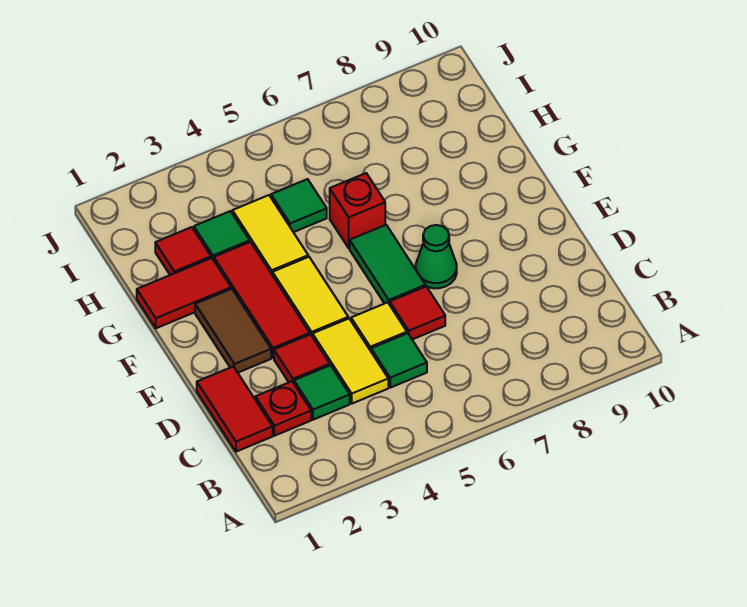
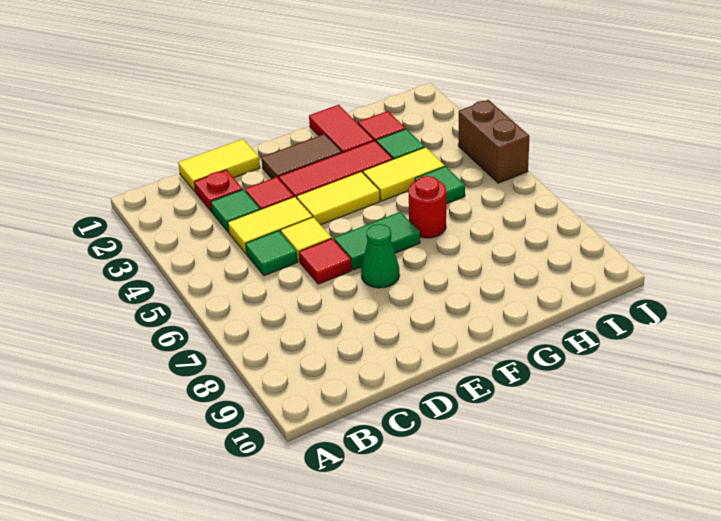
red 1x2 tile [197,366,273,452] -> yellow 1x2 tile [178,139,260,192]
red 1x1 brick [330,173,385,248] -> red 1x1 round brick [409,176,446,238]
none -> brown 1x2 brick [458,100,529,183]

